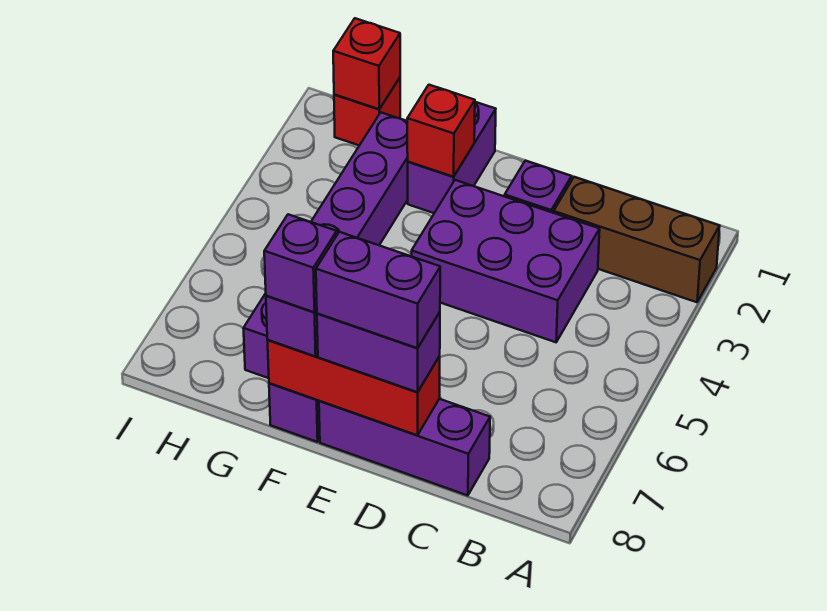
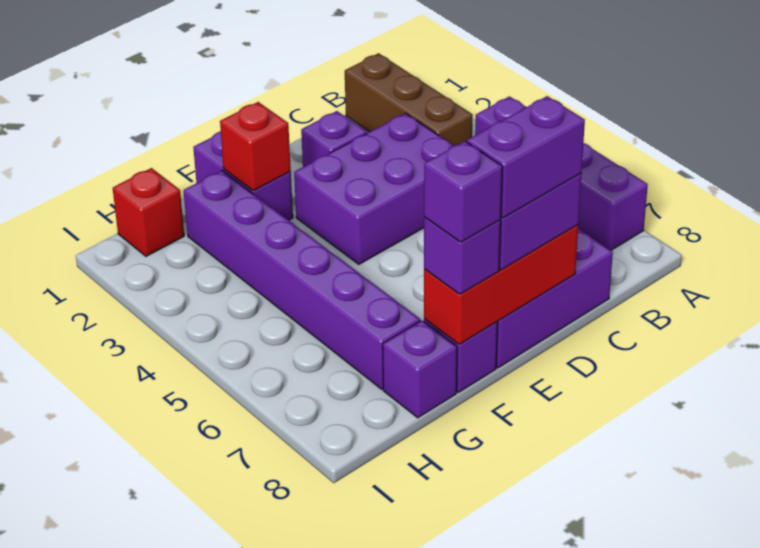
brown 1x3 brick [554,177,720,302] -> brown 1x3 brick turned to [345,53,473,146]
none -> purple 1x4 brick [475,97,648,250]
none -> purple 1x1 brick [383,320,457,418]
red 1x1 brick [333,18,400,109] -> none

